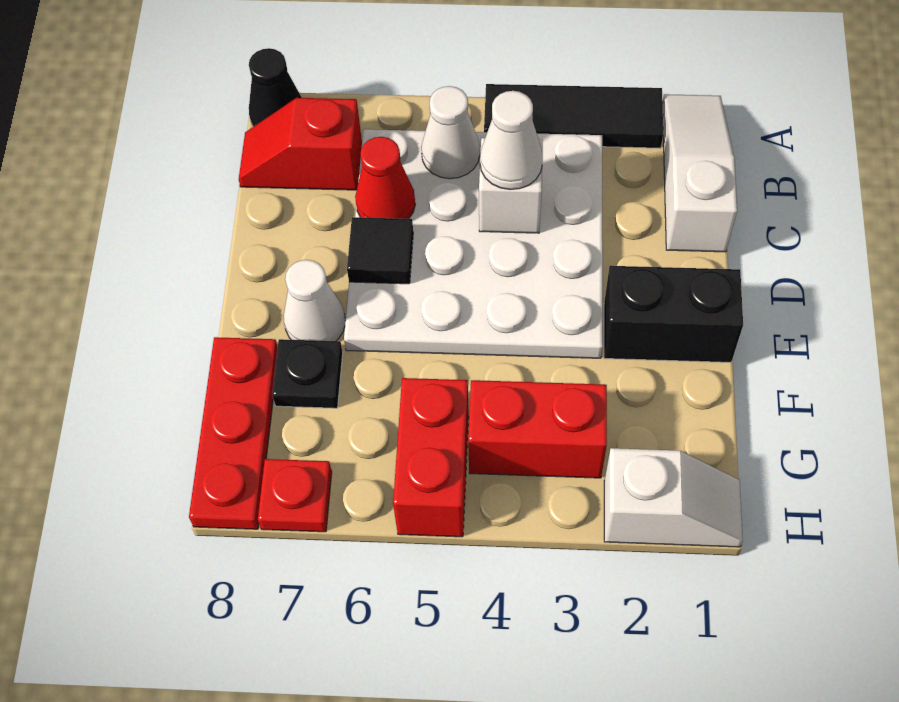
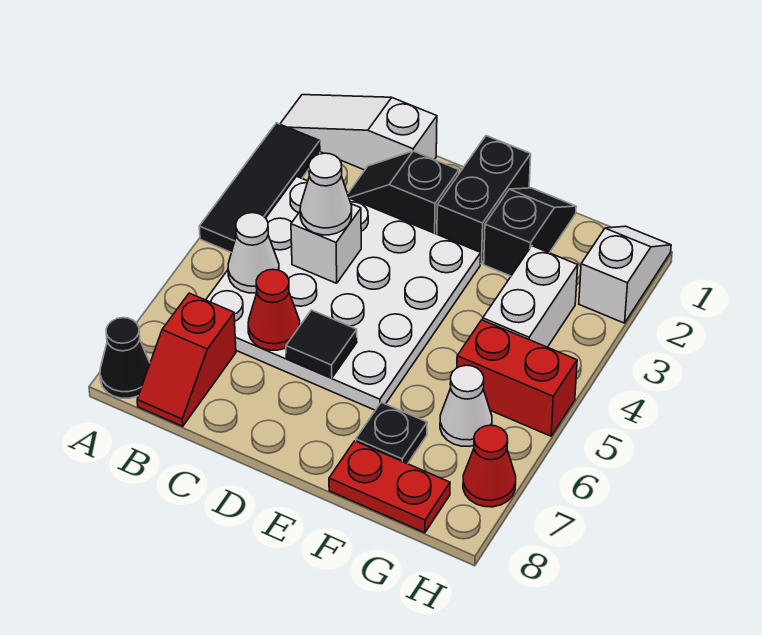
none -> black 1x2 slope [348,151,459,234]
white 1x1 cone [284,260,345,341] -> white 1x1 cone moved to [440,365,492,446]
none -> black 1x2 slope [484,188,576,276]
red 1x3 plate [189,337,278,529] -> red 1x2 plate [329,441,450,533]
red 1x2 brick [468,380,607,478] -> white 1x2 brick [483,246,578,347]
red 1x1 plate [258,459,332,532] -> red 1x1 cone [463,425,516,507]

